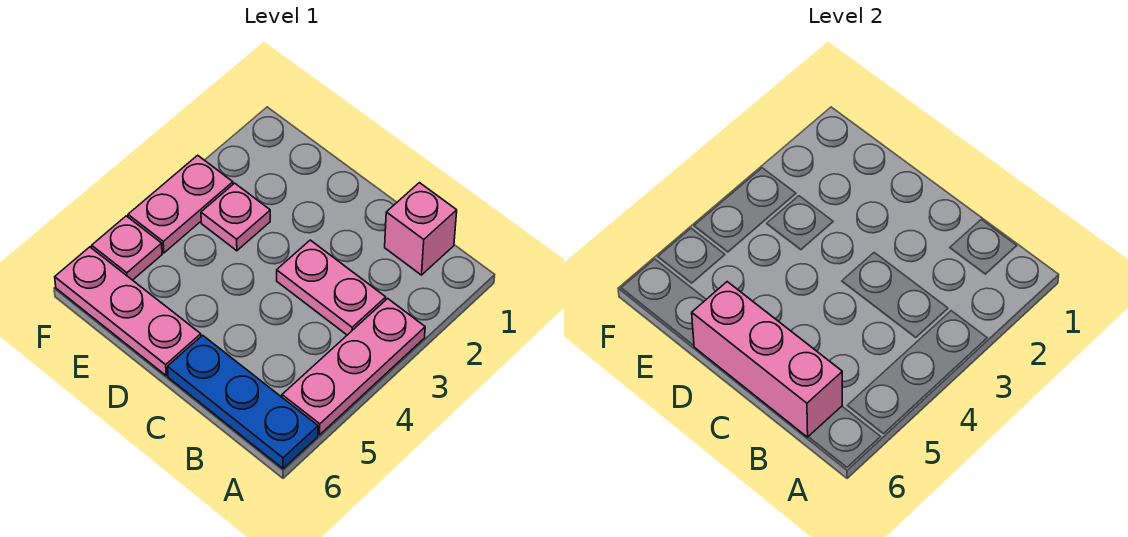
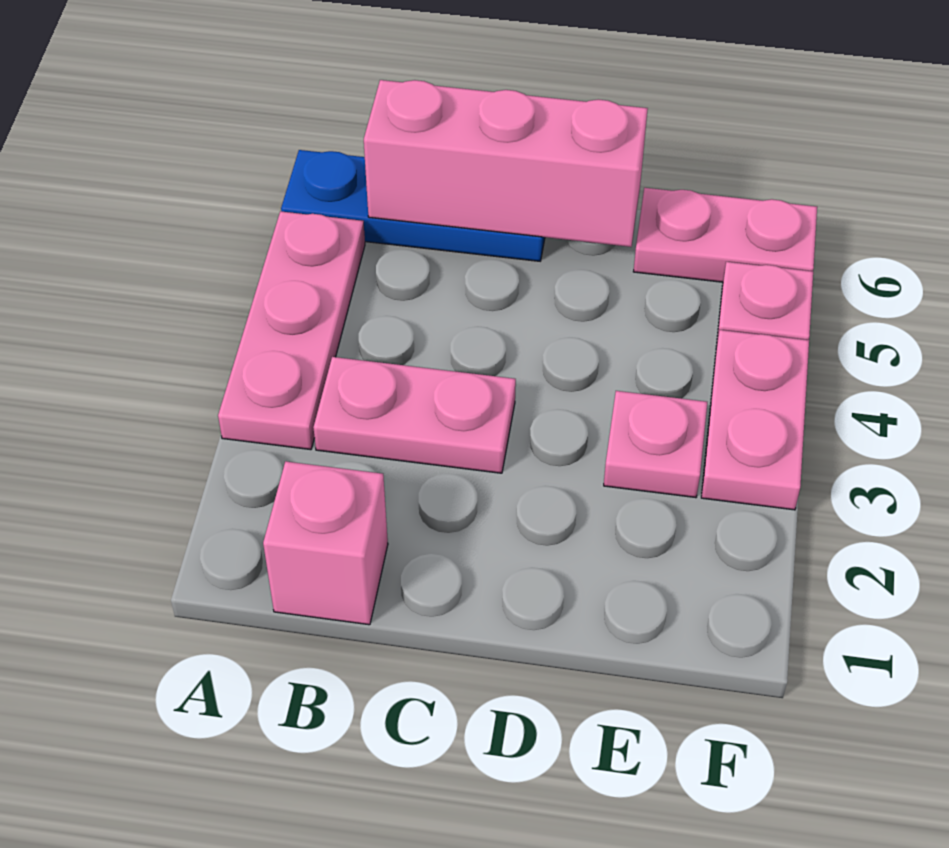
pink 1x3 plate [55,247,201,376] -> pink 1x2 plate [633,188,817,282]

